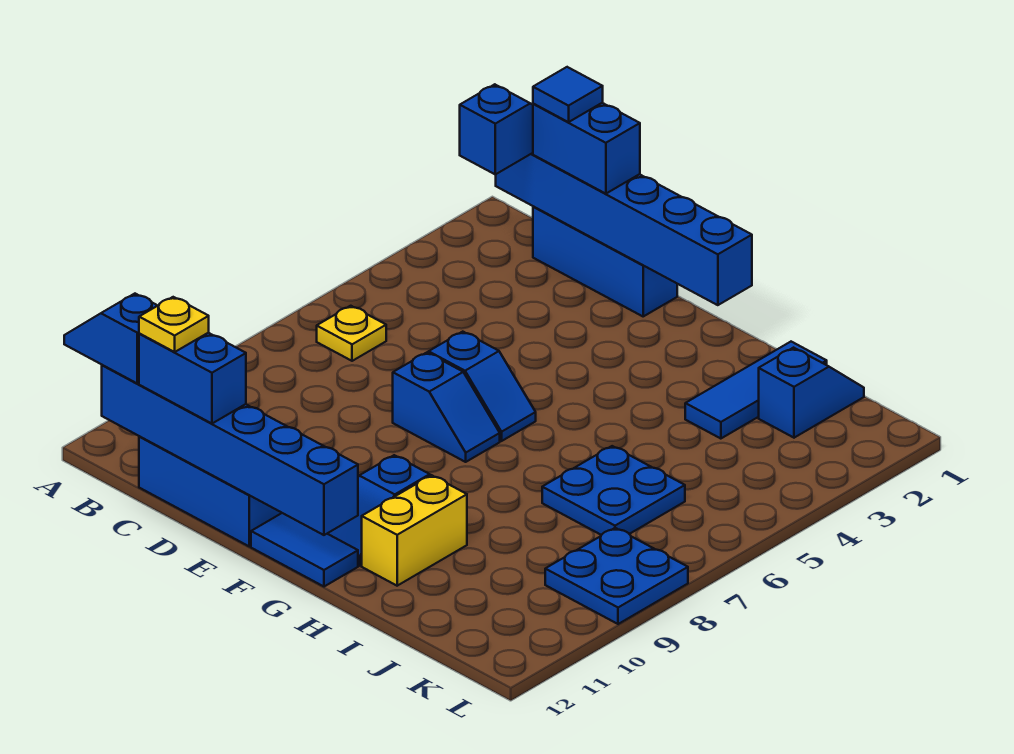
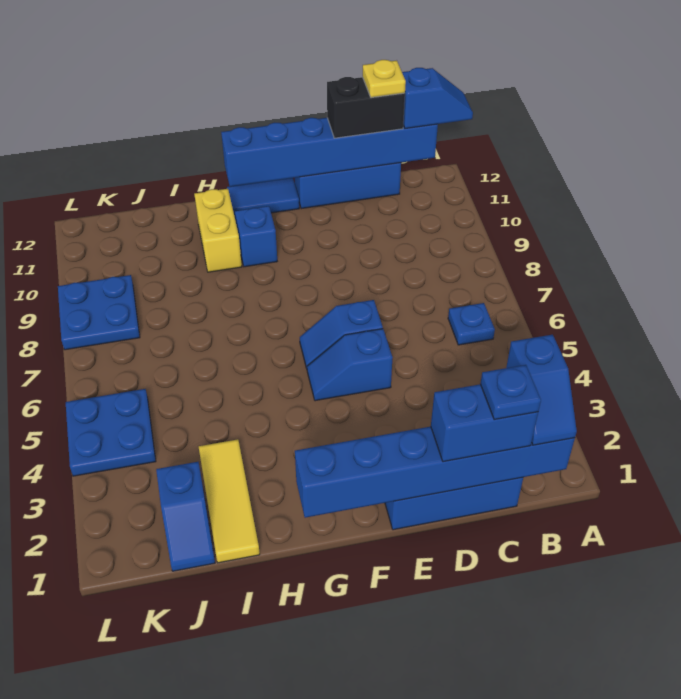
yellow 1x1 plate [317,306,386,361] -> blue 1x1 plate [448,303,495,345]
blue 1x1 tile [533,67,603,122] -> blue 1x1 plate [480,365,541,420]
blue 1x2 brick [139,333,246,423] -> black 1x2 brick [327,77,405,138]
blue 1x2 slope [393,353,500,462] -> blue 1x2 slope moved to [307,329,393,401]
blue 1x3 tile [685,342,827,439] -> yellow 1x3 tile [199,439,260,563]
blue 2x2 plate [542,446,685,535] -> blue 2x2 plate moved to [66,389,156,476]

